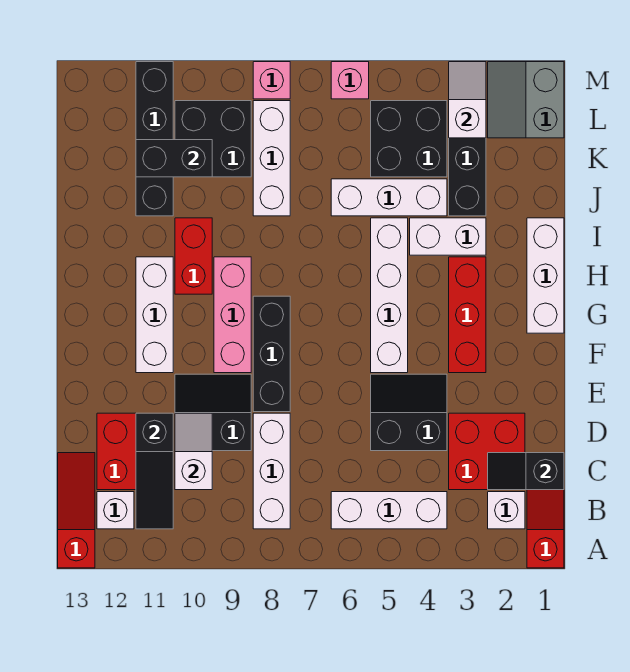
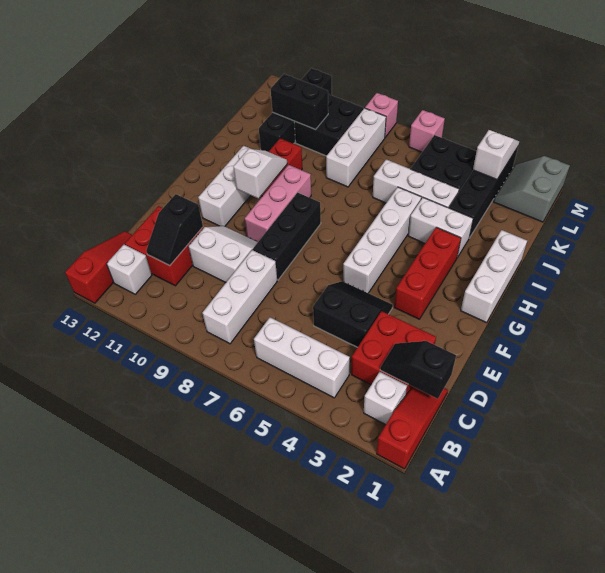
black 1x3 slope [136,413,173,529] -> black 1x2 slope [146,194,203,265]
white 1x2 slope [175,413,212,490] -> white 1x2 slope moved to [233,149,287,199]
black 2x2 slope [175,374,251,451] -> white 2x2 slope [188,226,258,282]

